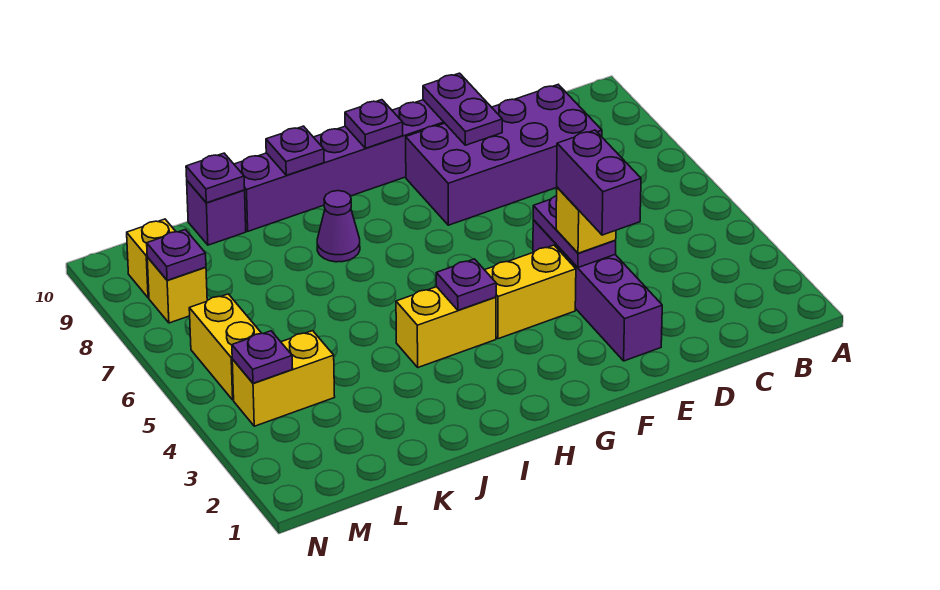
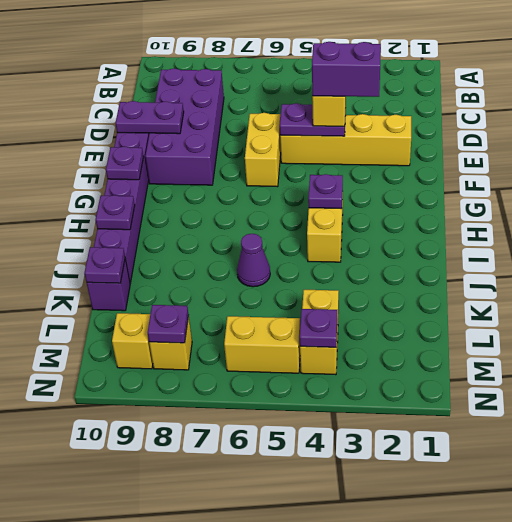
purple 1x4 brick [533,220,662,361] -> yellow 1x4 brick [280,114,411,166]
yellow 1x2 brick [485,245,576,339] -> yellow 1x2 brick moved to [245,113,281,187]
purple 1x1 cone [317,191,360,262] -> purple 1x1 cone moved to [237,234,270,287]

